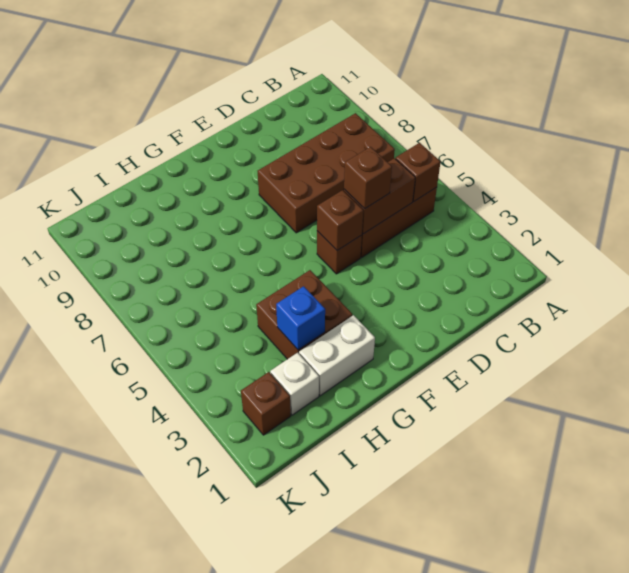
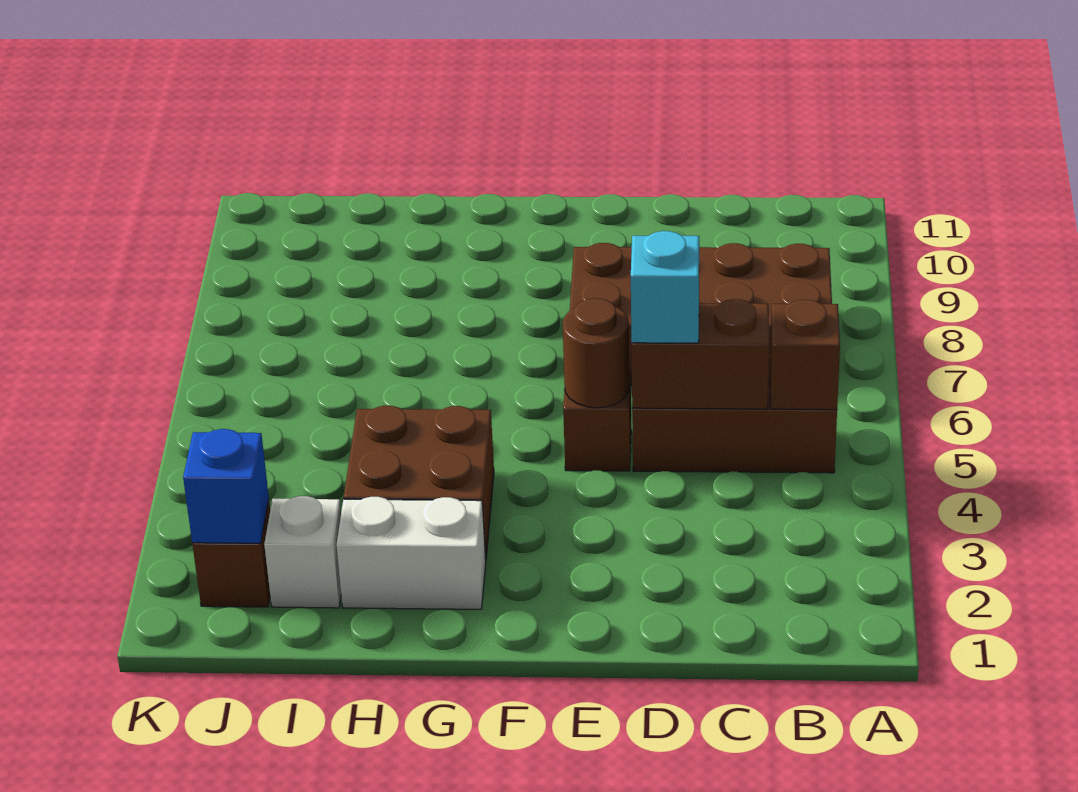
brown 1x1 brick [344,147,392,209] -> cyan 1x1 brick [631,231,699,343]
brown 1x1 brick [317,190,363,251] -> brown 1x1 round brick [563,298,630,408]
blue 1x1 brick [276,286,325,350] -> blue 1x1 brick moved to [183,429,269,543]

